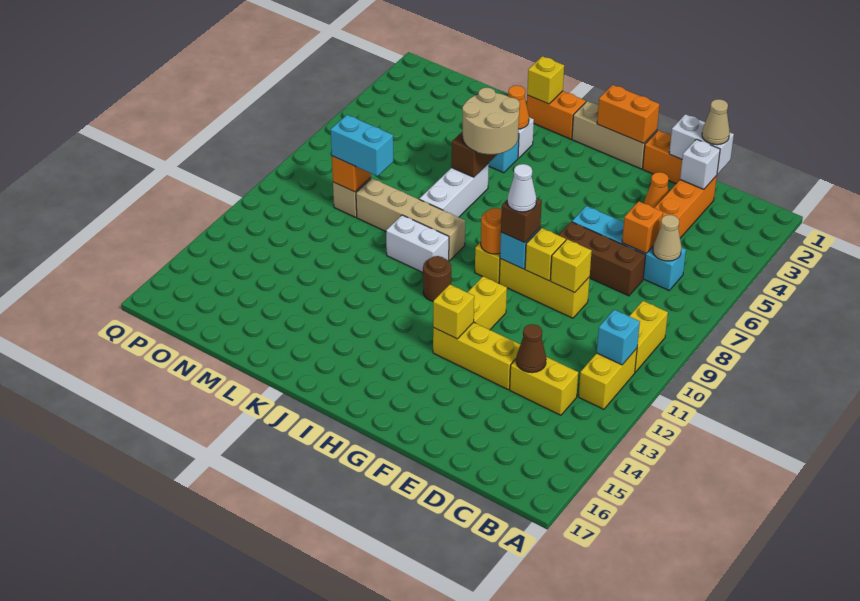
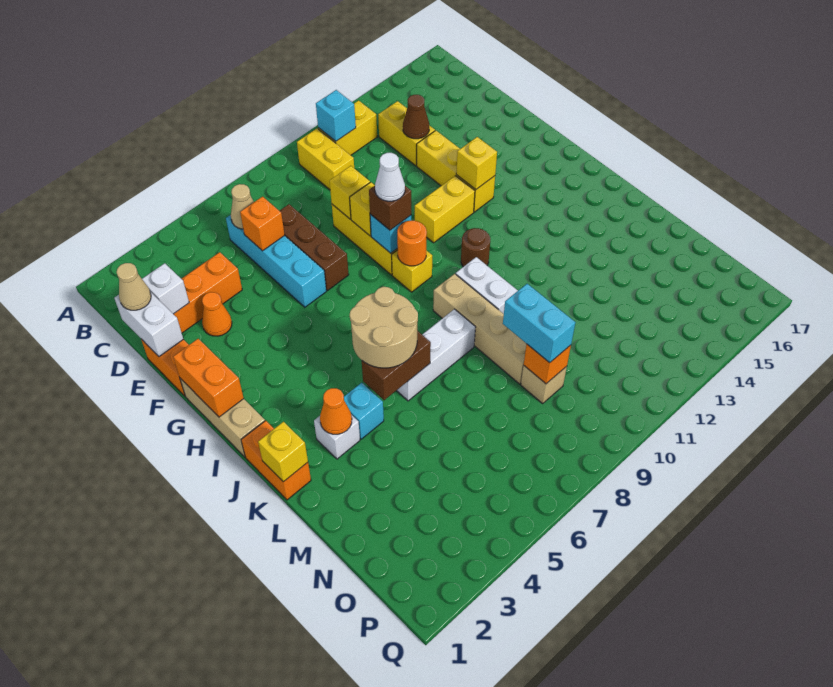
yellow 1x2 brick [629,301,668,372] -> yellow 1x2 brick turned to [297,129,354,190]

